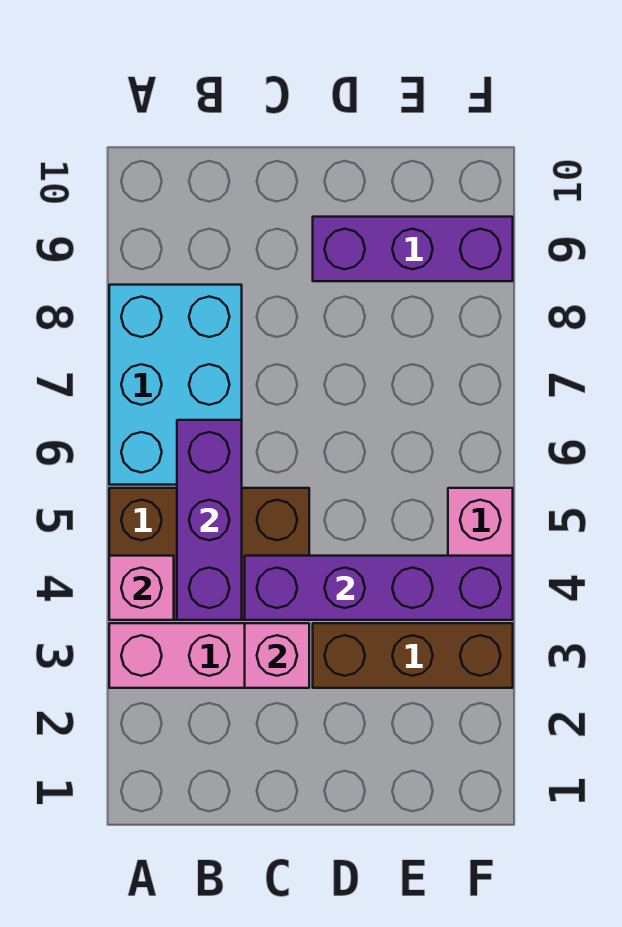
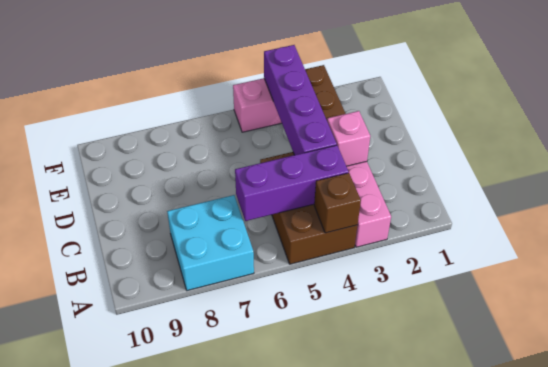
pink 1x1 brick [109,556,174,620] -> brown 1x1 brick [314,173,361,233]
cyan 2x3 brick [109,285,242,485] -> cyan 2x2 brick [167,195,254,291]
purple 1x3 brick [313,217,513,281] -> none

